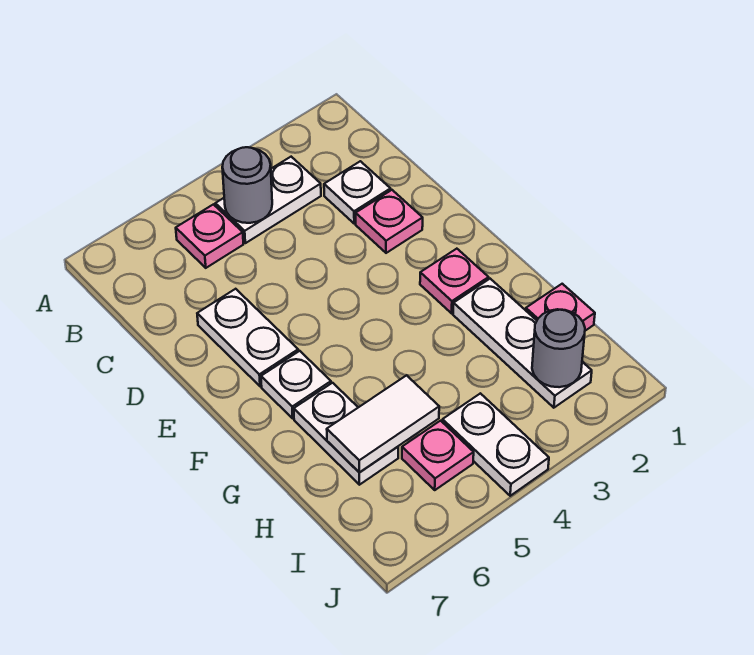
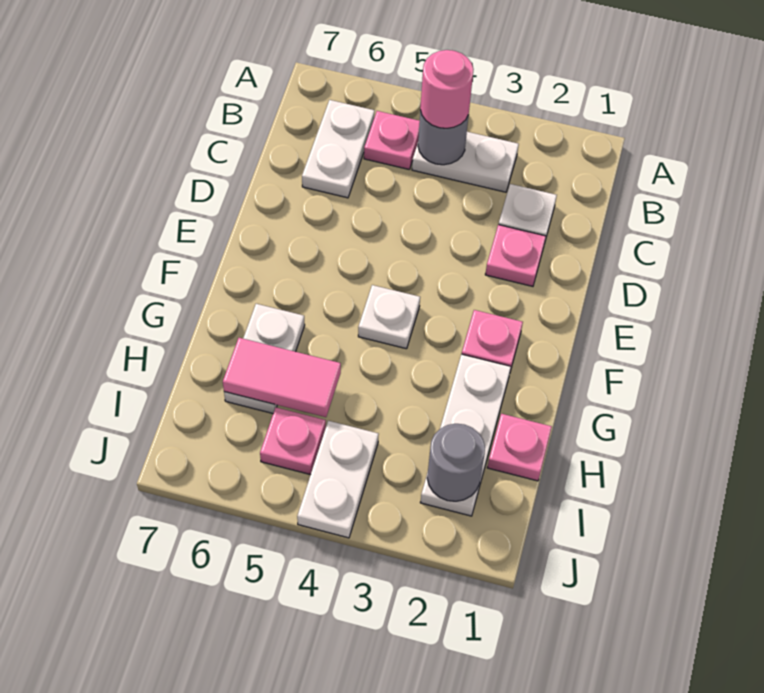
none -> pink 1x1 round brick [420,50,474,128]
white 1x2 plate [197,289,298,386] -> white 1x2 plate moved to [302,100,375,198]
white 1x1 plate [261,351,331,418] -> white 1x1 plate moved to [358,285,420,349]
white 1x2 tile [327,375,439,473] -> pink 1x2 tile [223,338,341,417]

